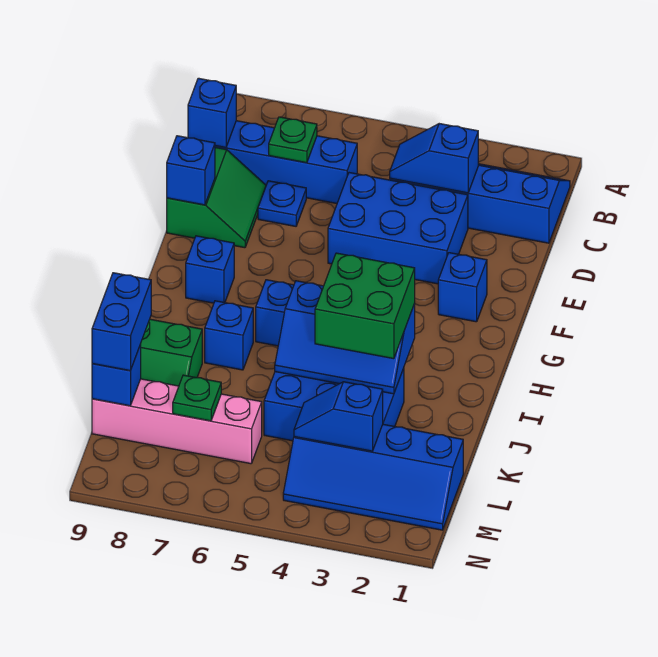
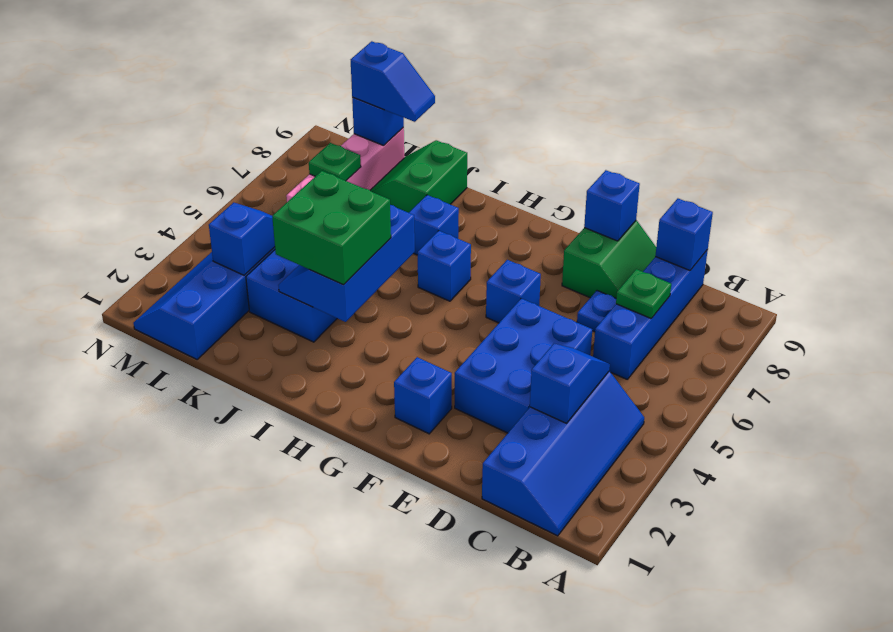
green 2x2 slope [167,147,266,248] -> green 2x2 slope turned to [562,221,656,298]
blue 1x1 brick [186,236,234,303] -> blue 1x1 brick moved to [486,260,541,323]
blue 1x2 brick [92,273,151,371] -> blue 1x2 slope [351,41,435,122]

